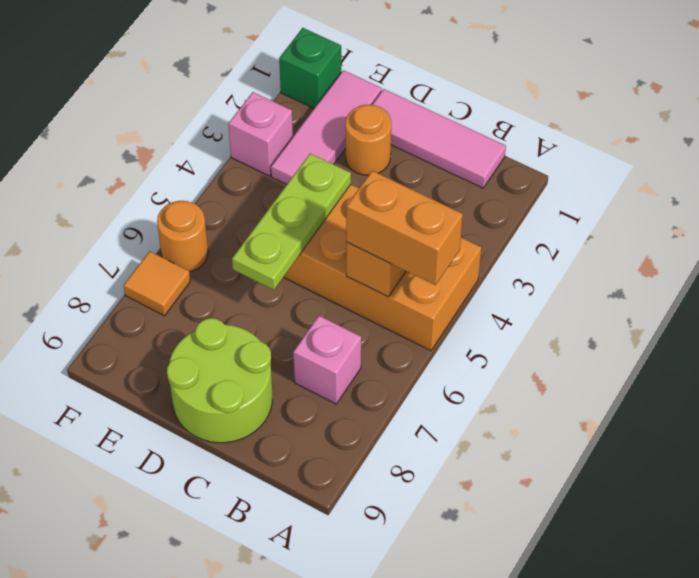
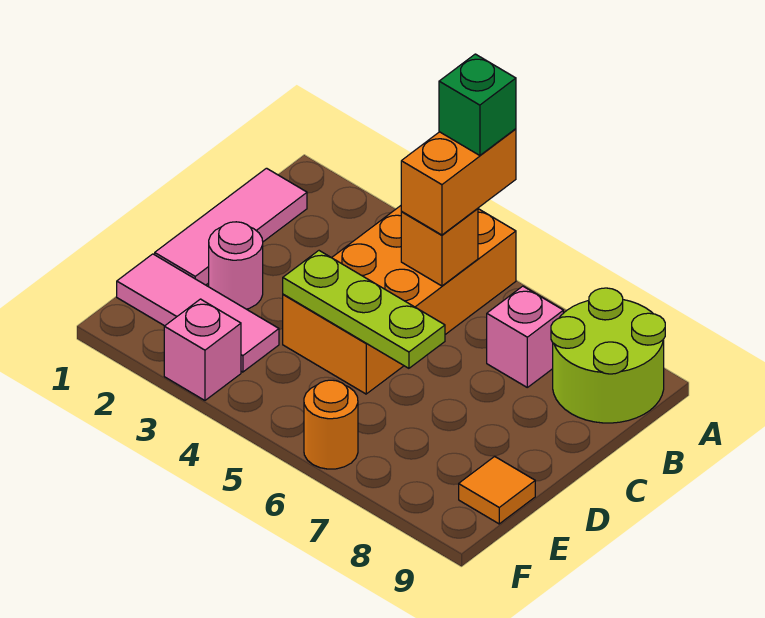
lime 2x2 round brick [167,318,272,443] -> lime 2x2 round brick moved to [551,288,665,423]
orange 1x1 round brick [345,105,391,175] -> pink 1x1 round brick [209,222,263,309]
green 1x1 brick [279,28,341,108] -> green 1x1 brick moved to [439,54,516,156]
orange 1x1 tile [123,251,190,316] -> orange 1x1 tile moved to [459,456,535,524]

